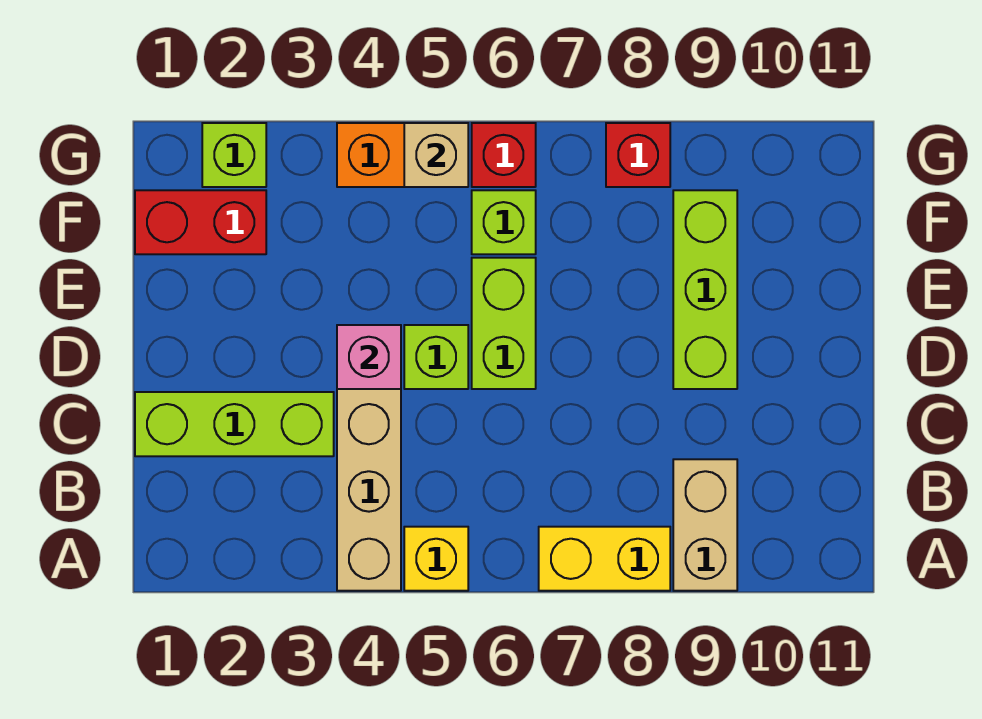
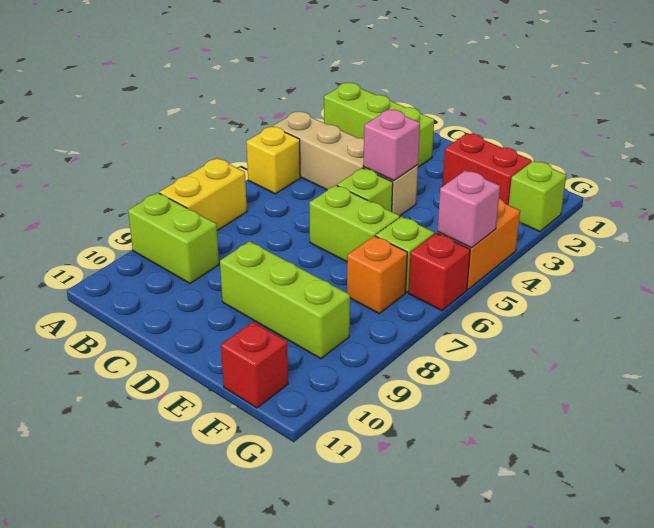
tan 1x2 brick [673,459,737,591] -> lime 1x2 brick [128,193,219,283]
lime 1x3 brick [135,392,334,456] -> lime 1x3 brick turned to [324,83,434,167]
red 1x2 brick [135,190,266,254] -> red 1x2 brick turned to [442,133,532,205]
none -> orange 1x1 brick [347,236,407,313]
tan 1x1 brick [404,123,468,187] -> pink 1x1 brick [437,171,500,248]
red 1x1 brick [606,123,670,187] -> red 1x1 brick moved to [221,322,288,408]

